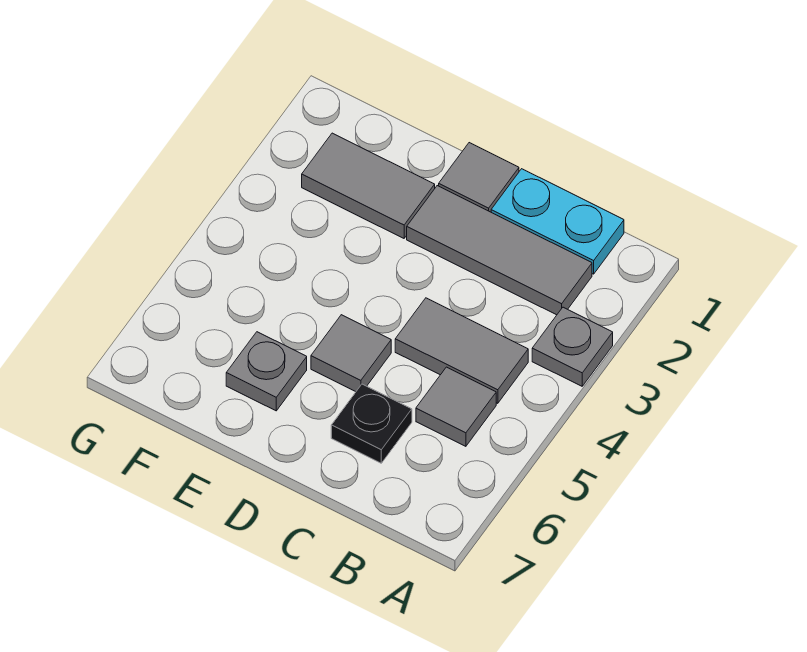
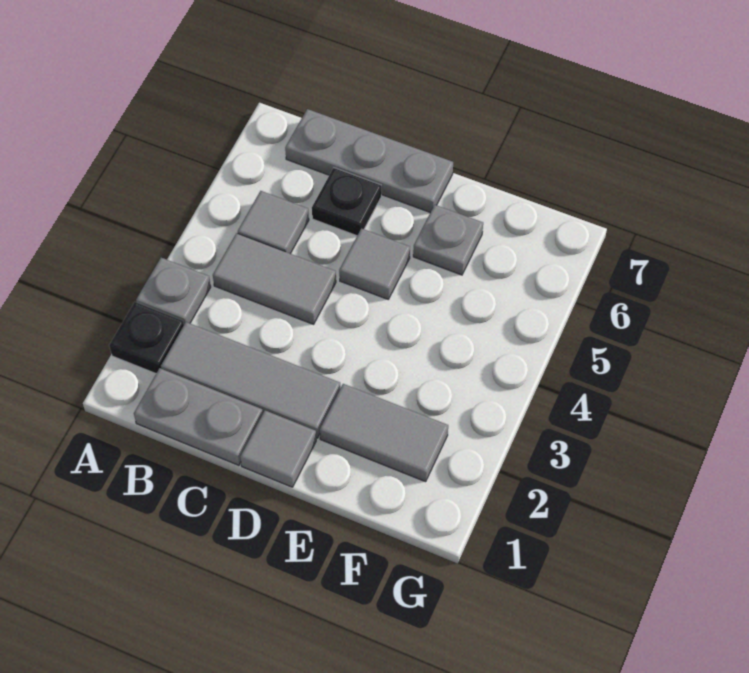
none -> black 1x1 plate [109,302,184,373]
cyan 1x2 plate [491,169,624,274] -> grey 1x2 plate [134,368,263,465]
none -> grey 1x3 plate [285,109,453,212]

